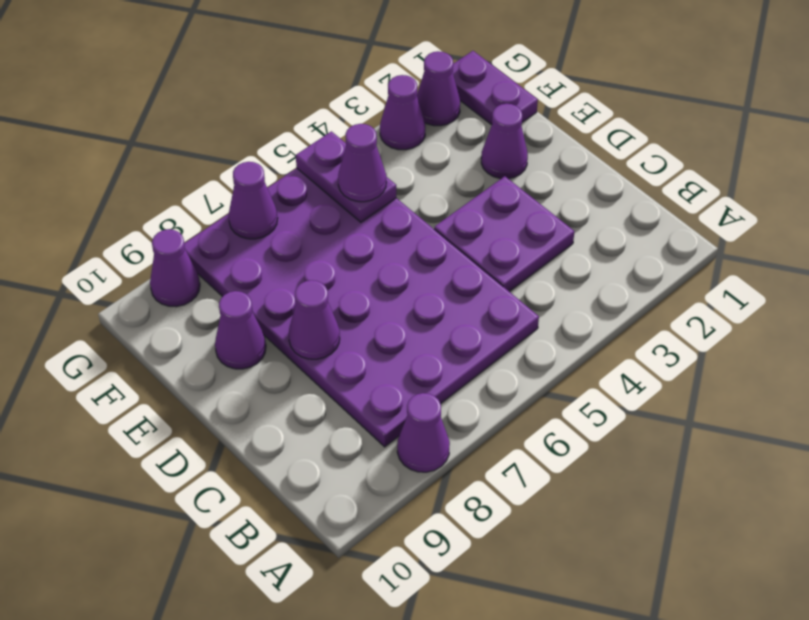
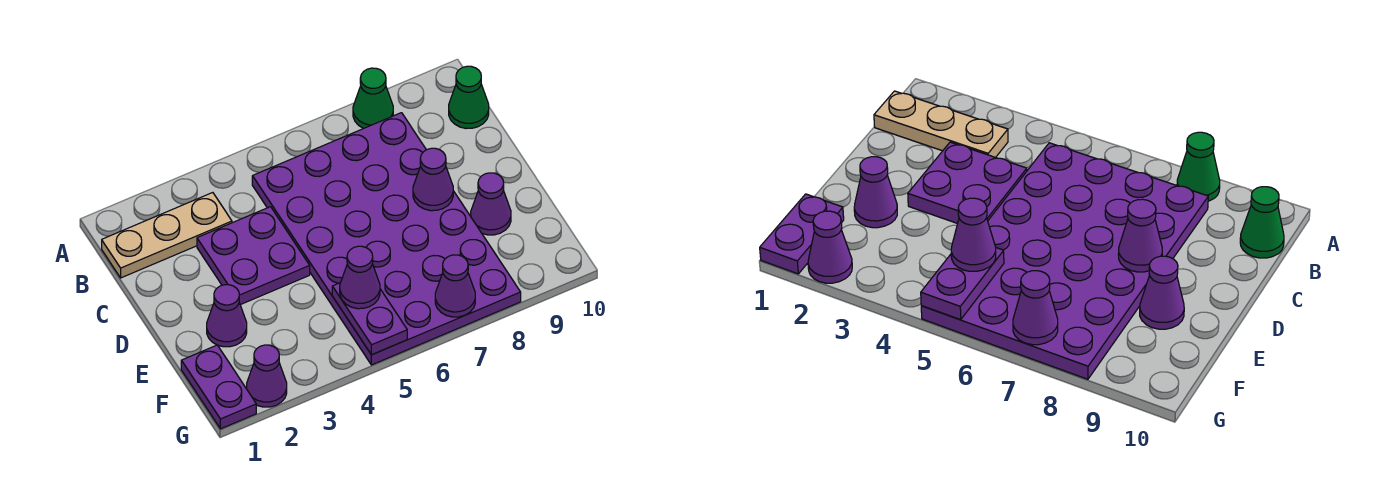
purple 1x1 cone [397,393,450,472] -> green 1x1 cone [353,68,393,128]
none -> tan 1x3 plate [102,193,232,278]
none -> green 1x1 cone [449,66,489,129]
purple 1x1 cone [380,75,425,150] -> none
purple 1x1 cone [150,229,200,307] -> none

